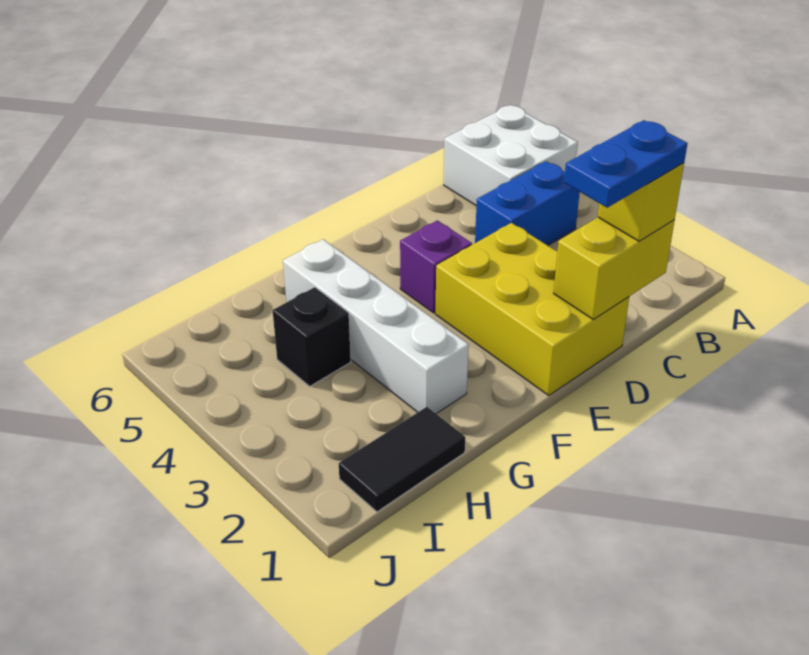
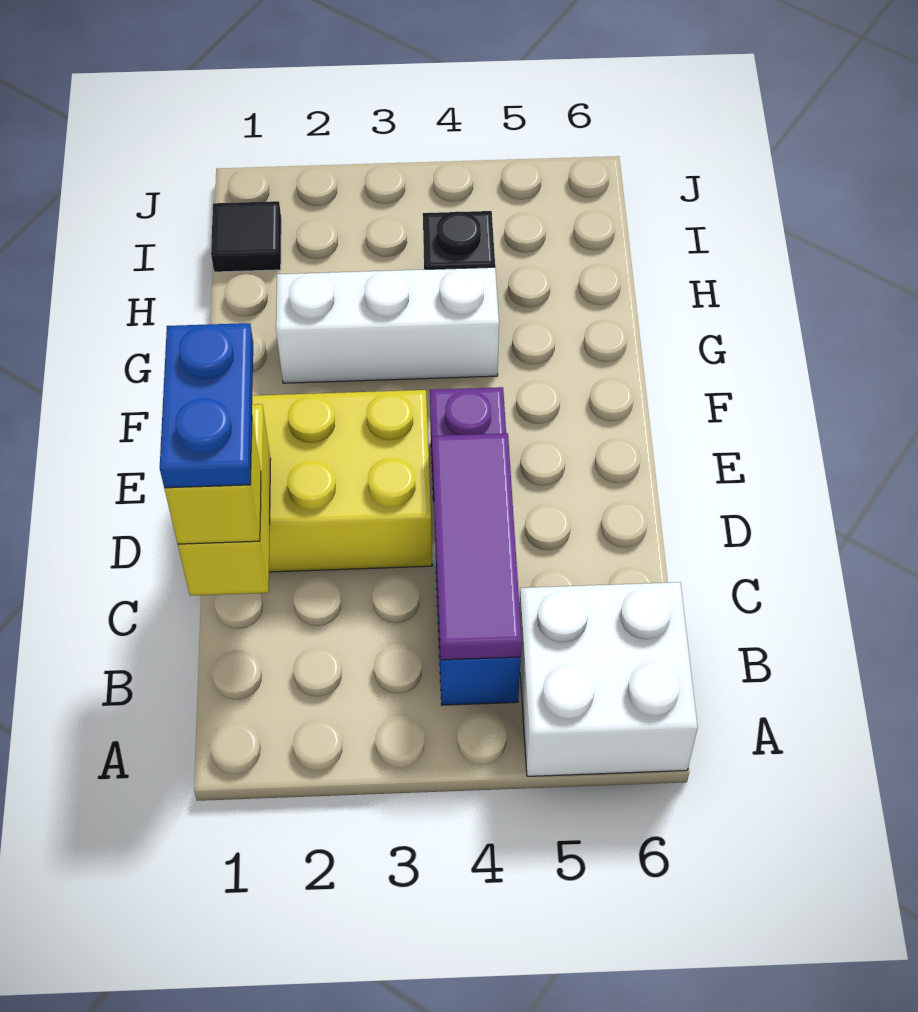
none -> purple 1x3 tile [432,433,522,660]
white 1x4 brick [283,239,469,414] -> white 1x3 brick [276,267,499,383]
black 1x2 tile [339,407,465,512] -> black 1x1 tile [211,201,281,272]

